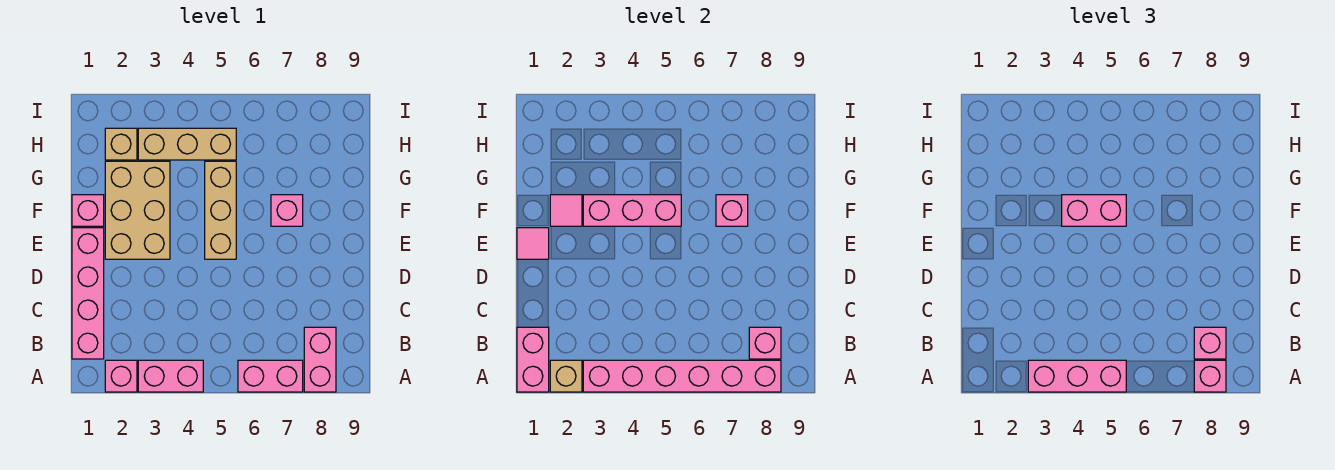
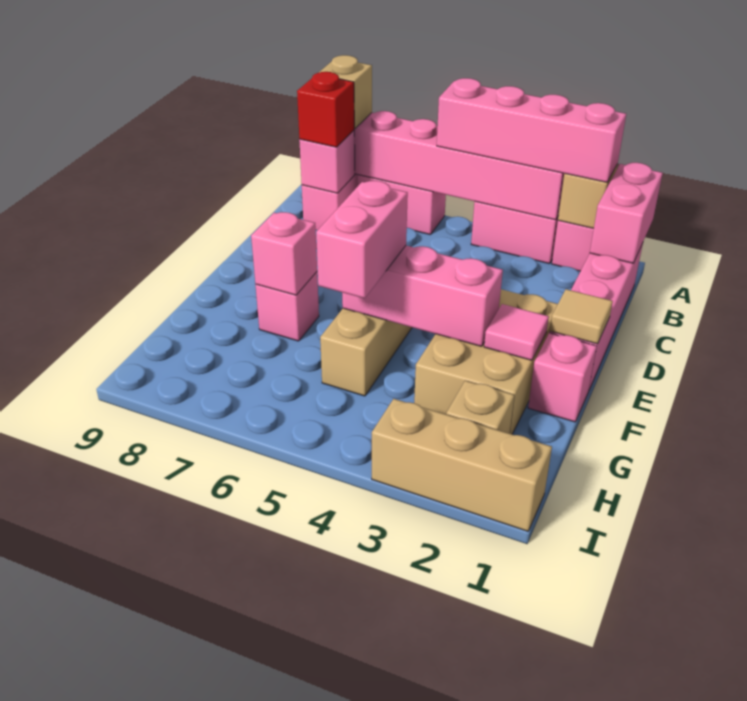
pink 1x3 brick [1028,360,1126,392] -> pink 1x4 brick [437,78,626,182]
pink 1x1 brick [1194,360,1226,392] -> tan 1x1 brick [320,55,372,129]
pink 1x1 brick [1194,327,1226,359] -> red 1x1 brick [297,72,354,147]
pink 1x1 tile [517,228,549,259] -> tan 1x1 tile [550,289,613,344]
pink 1x2 brick [1062,195,1126,226] -> pink 1x2 brick turned to [316,181,408,298]
tan 1x3 brick [138,128,236,160] -> tan 1x3 brick moved to [372,399,552,531]

